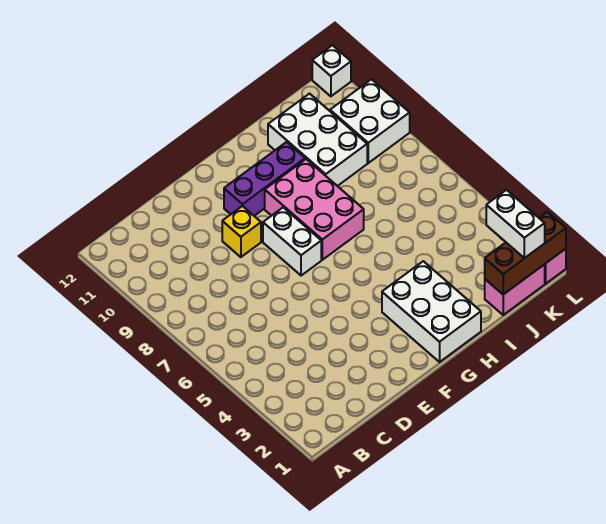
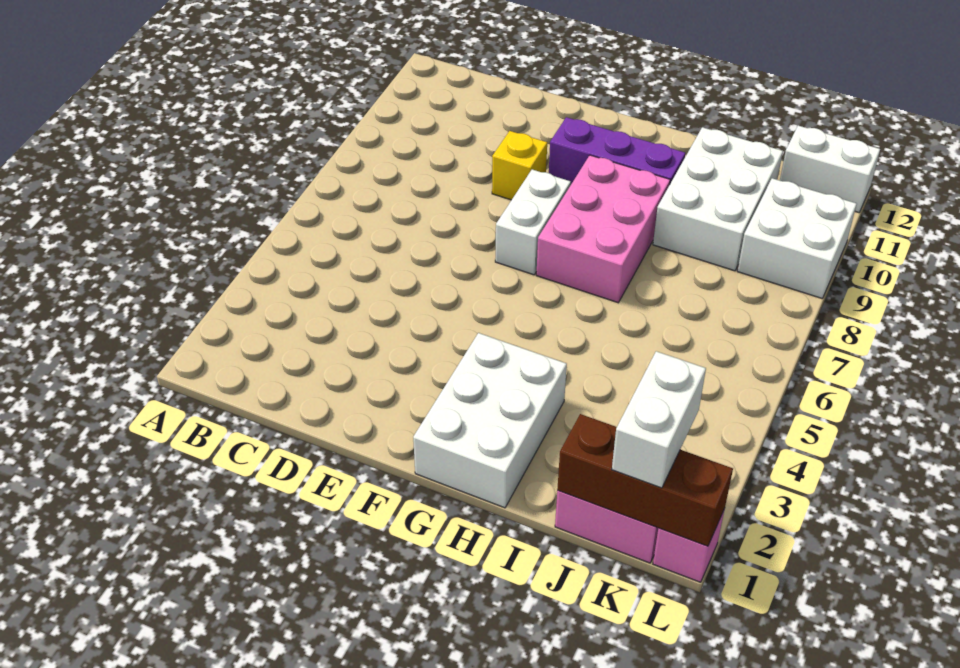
white 1x1 brick [312,45,351,96] -> white 1x2 brick [780,126,880,212]

